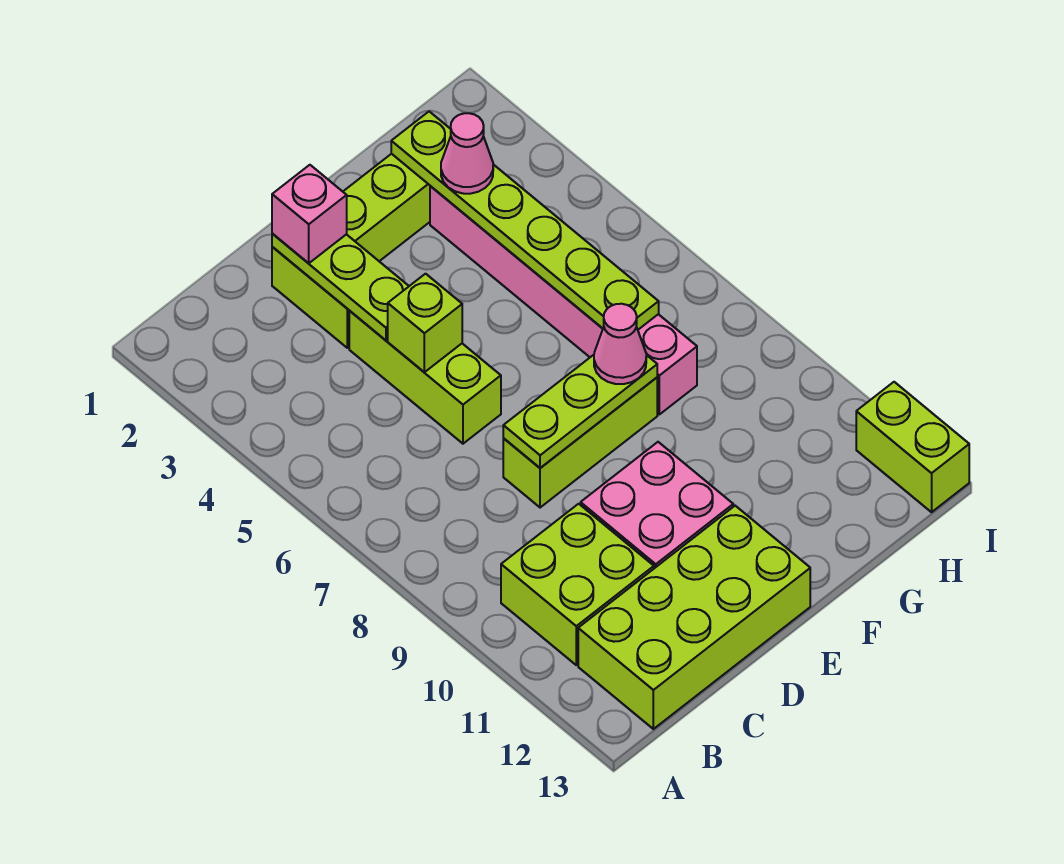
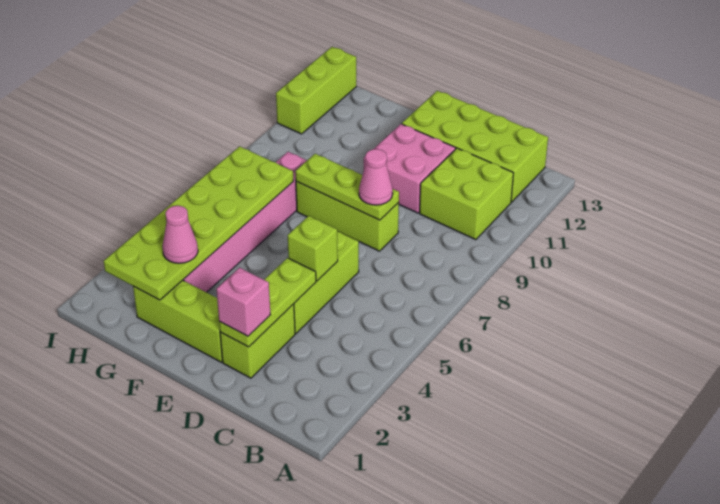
pink 1x1 cone [594,304,646,384] -> pink 1x1 cone moved to [359,149,393,205]
lime 1x6 plate [391,111,659,330] -> lime 2x6 plate [104,146,293,300]
lime 1x2 brick [856,382,969,512] -> lime 1x3 brick [276,47,356,134]

